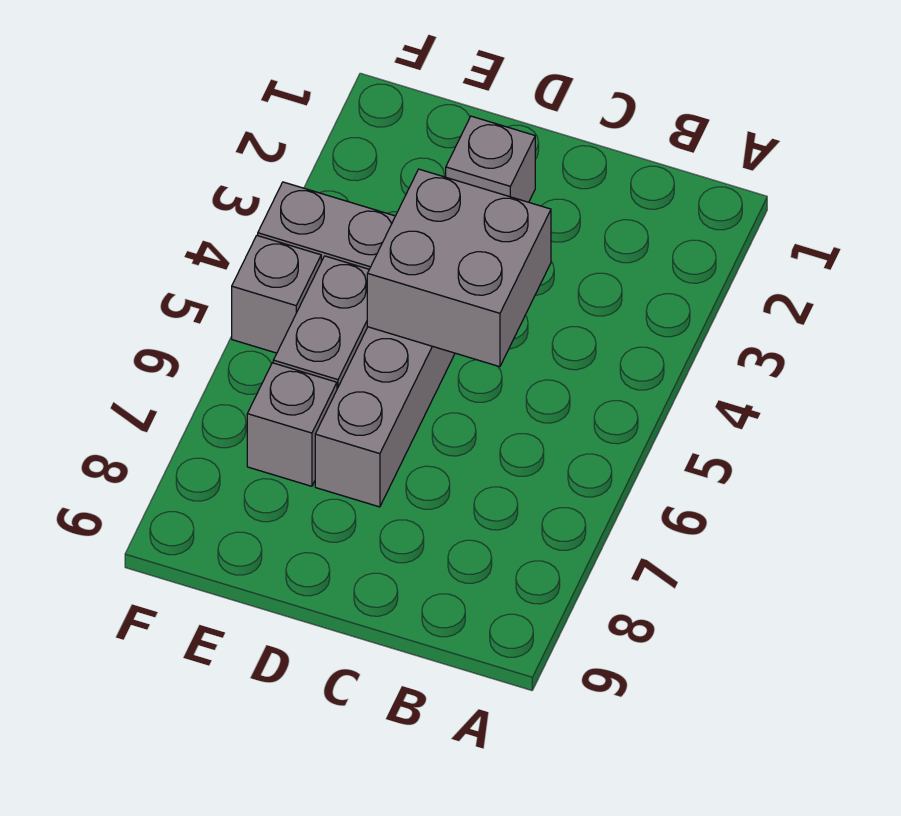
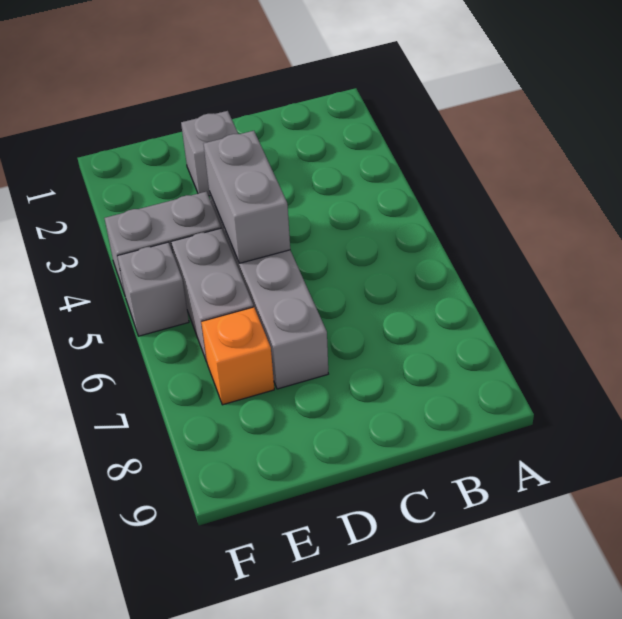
grey 2x2 brick [367,169,551,367] -> grey 1x2 brick [204,131,290,263]
grey 1x1 brick [247,363,337,486] -> orange 1x1 brick [201,307,274,405]

